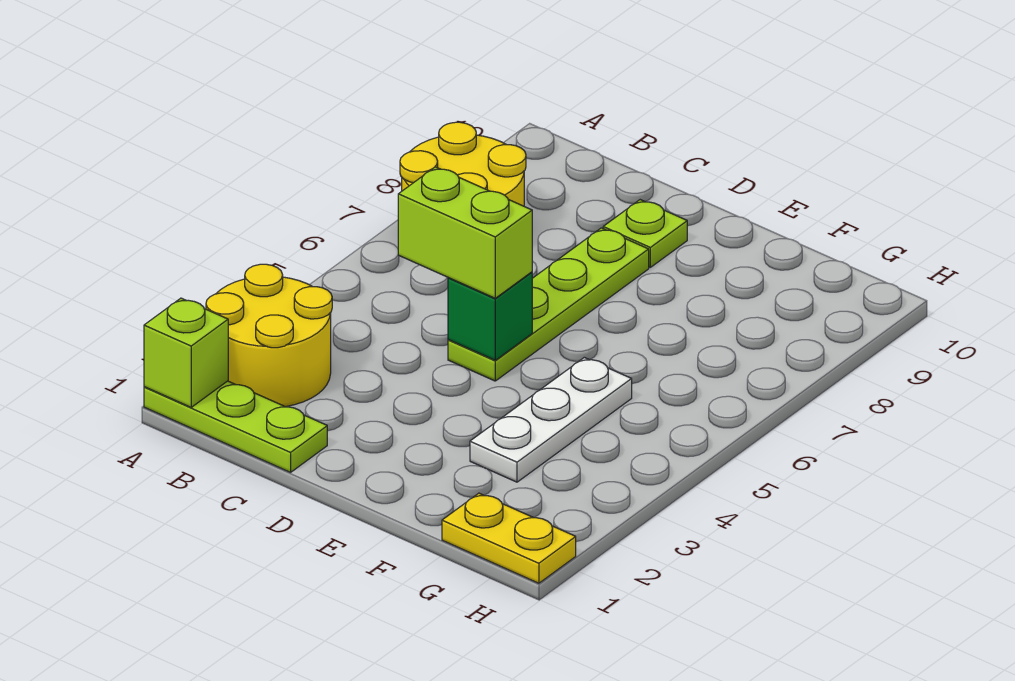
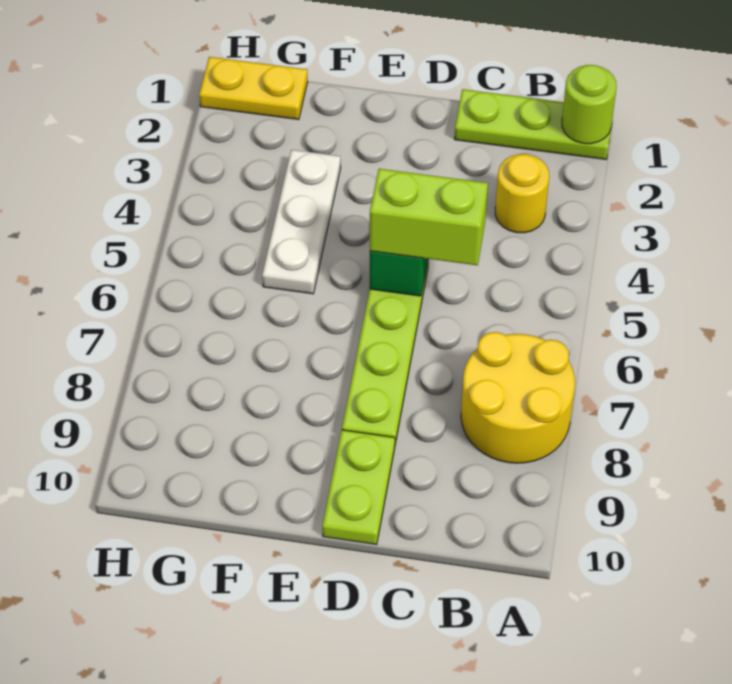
lime 1x1 brick [144,298,228,407] -> lime 1x1 round brick [562,65,617,144]
yellow 2x2 round brick [206,264,332,407] -> yellow 1x1 round brick [495,154,549,233]
lime 1x1 plate [603,200,687,267] -> lime 1x2 plate [322,430,395,545]

